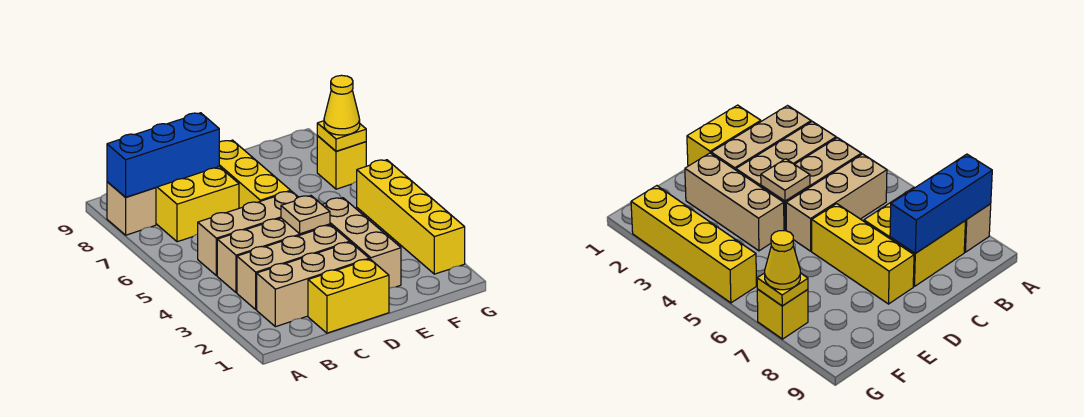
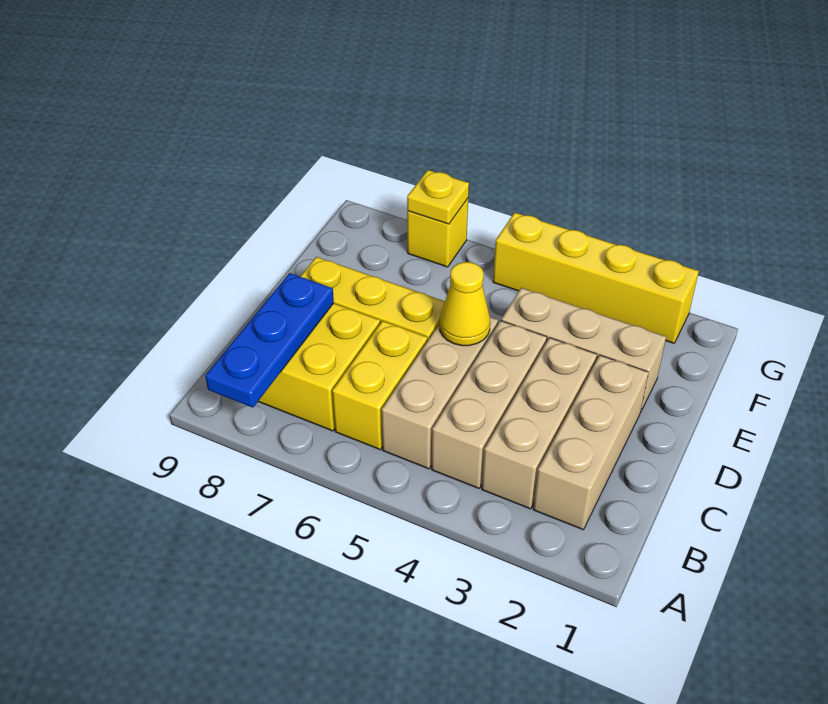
tan 1x1 brick [107,182,156,235] -> none
blue 1x3 brick [107,113,219,197] -> blue 1x3 plate [205,273,334,408]
yellow 1x2 brick [308,259,389,333] -> yellow 1x2 brick moved to [332,321,427,450]
tan 1x1 plate [281,196,330,234] -> none
yellow 1x1 cone [324,75,360,135] -> yellow 1x1 cone moved to [440,262,490,346]

